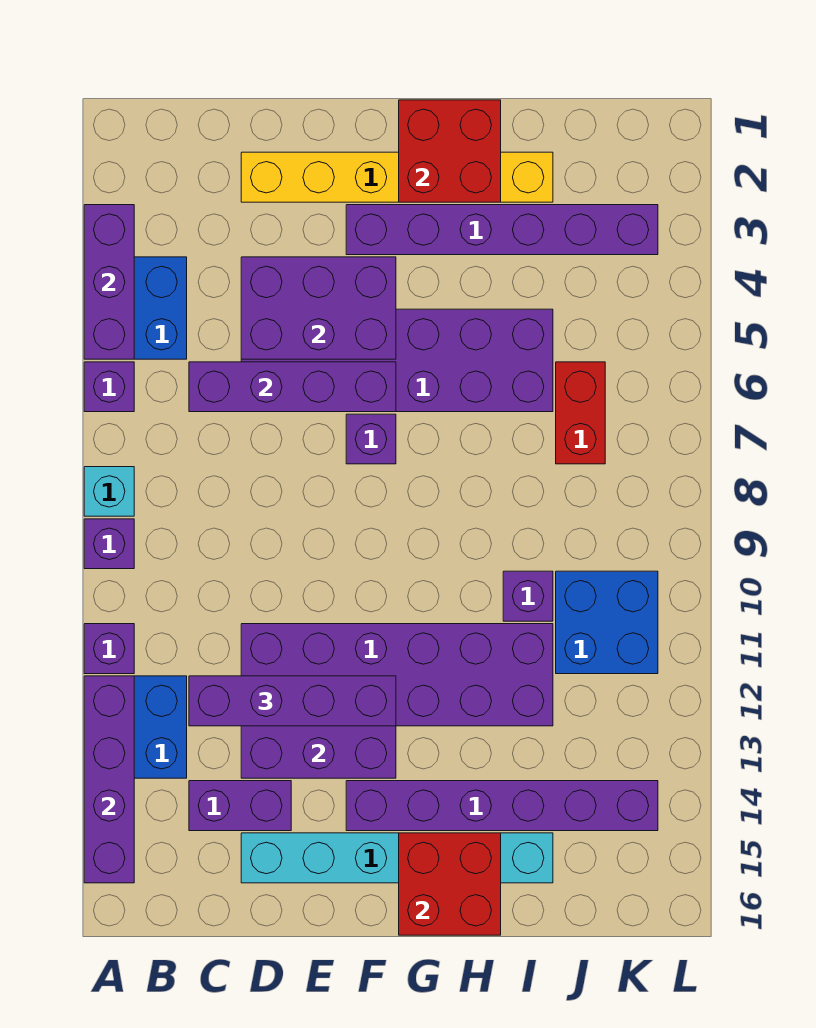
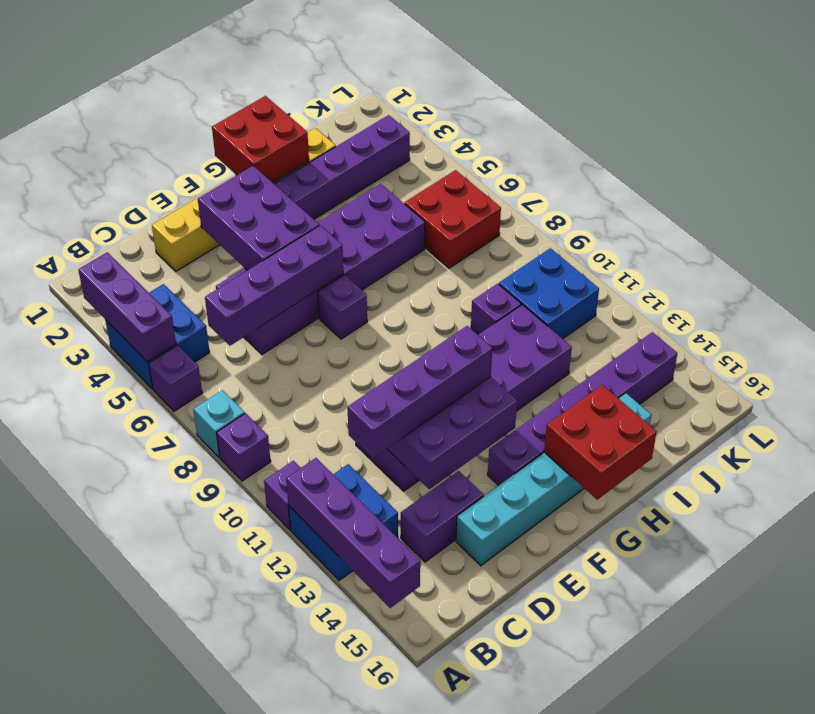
purple 2x3 brick [241,257,396,359] -> purple 2x3 brick turned to [198,166,319,270]
red 1x2 brick [556,362,605,464] -> red 2x2 brick [405,170,501,268]

